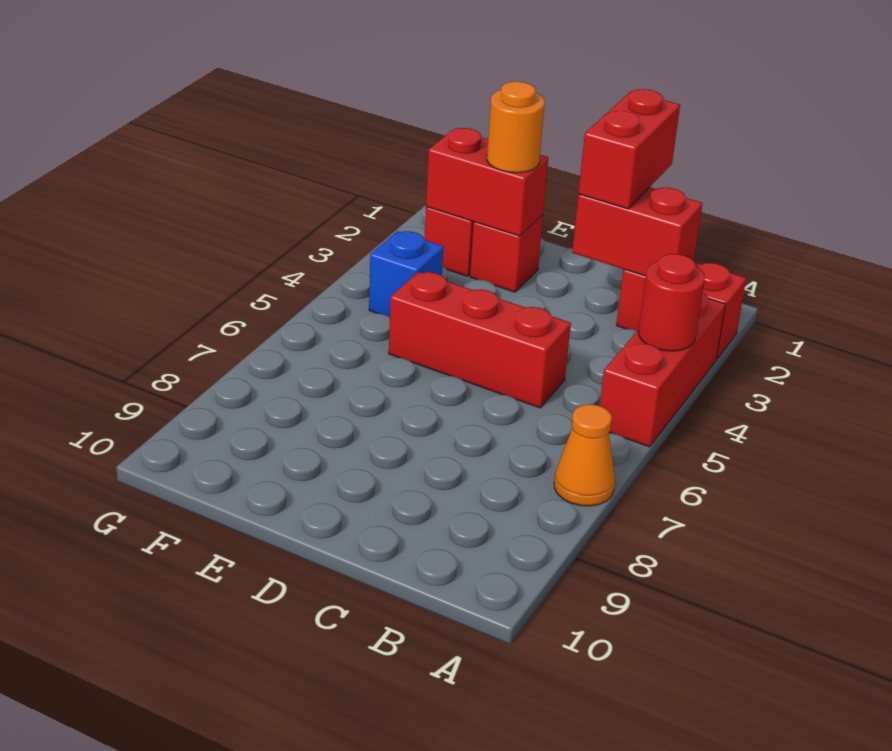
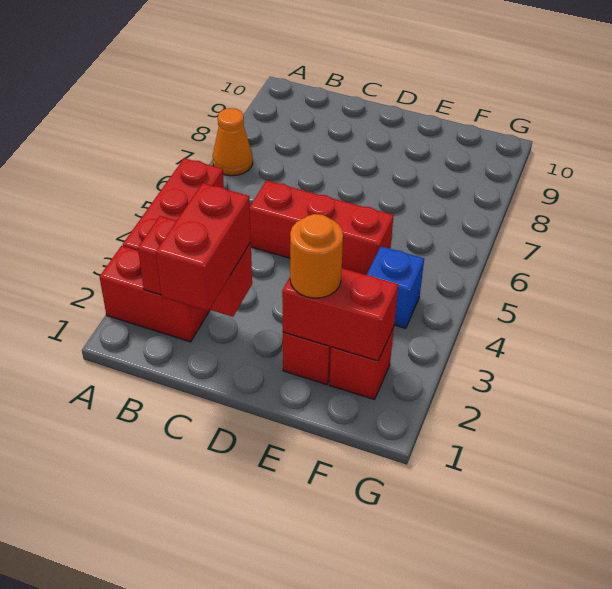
red 1x1 round brick [639,254,705,351] -> none

